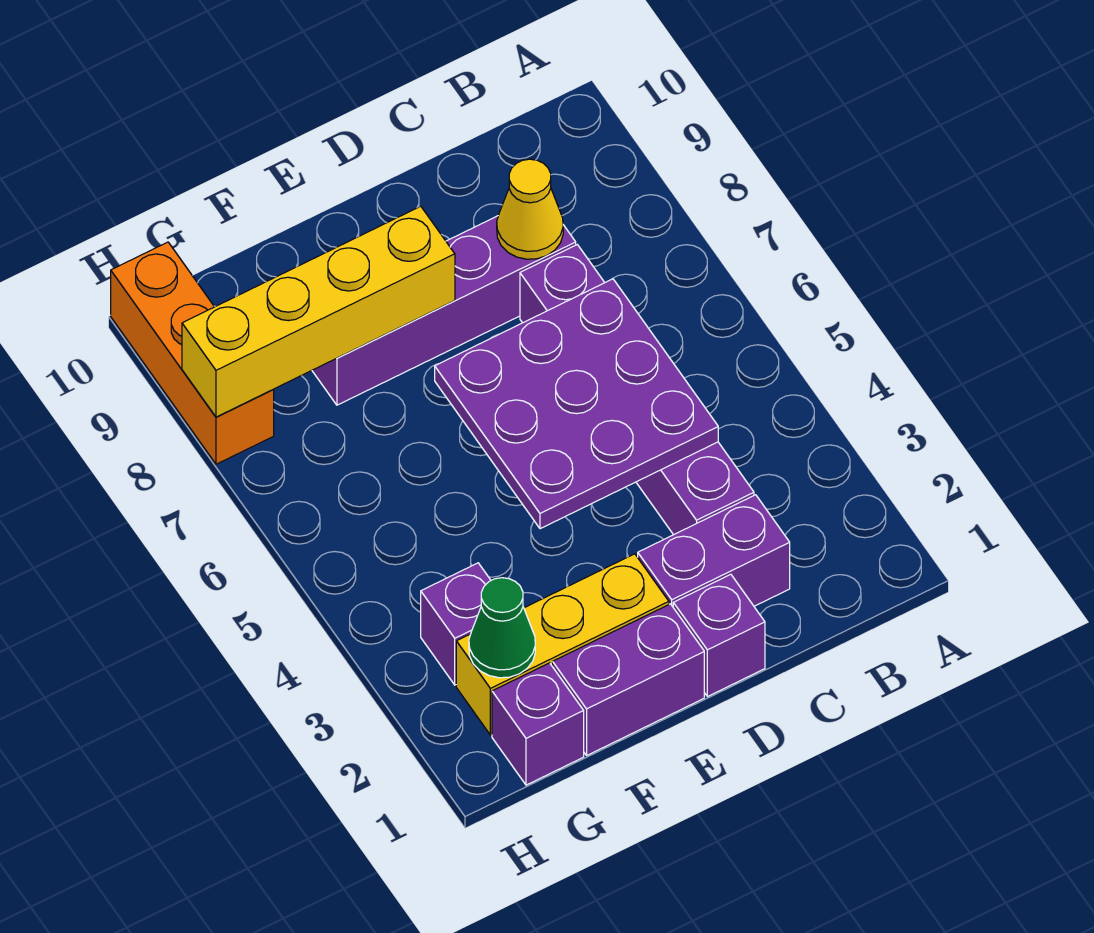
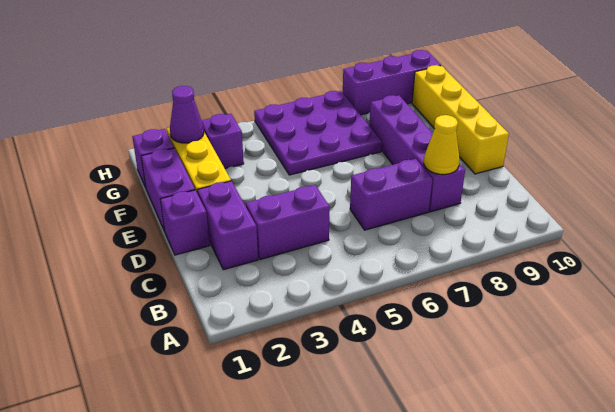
purple 3x3 plate [435,279,718,529] -> purple 3x3 plate moved to [254,91,382,175]
yellow 1x4 brick [182,206,455,417] -> yellow 1x4 brick moved to [412,65,509,174]
green 1x1 cone [469,578,535,678] -> purple 1x1 cone [170,86,204,143]
orange 1x3 brick [111,242,274,464] -> purple 1x3 brick [343,50,441,115]

